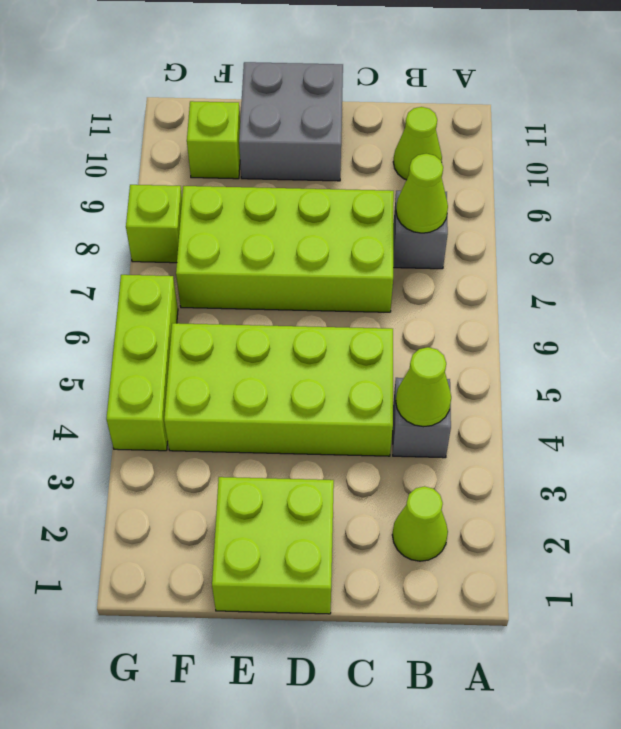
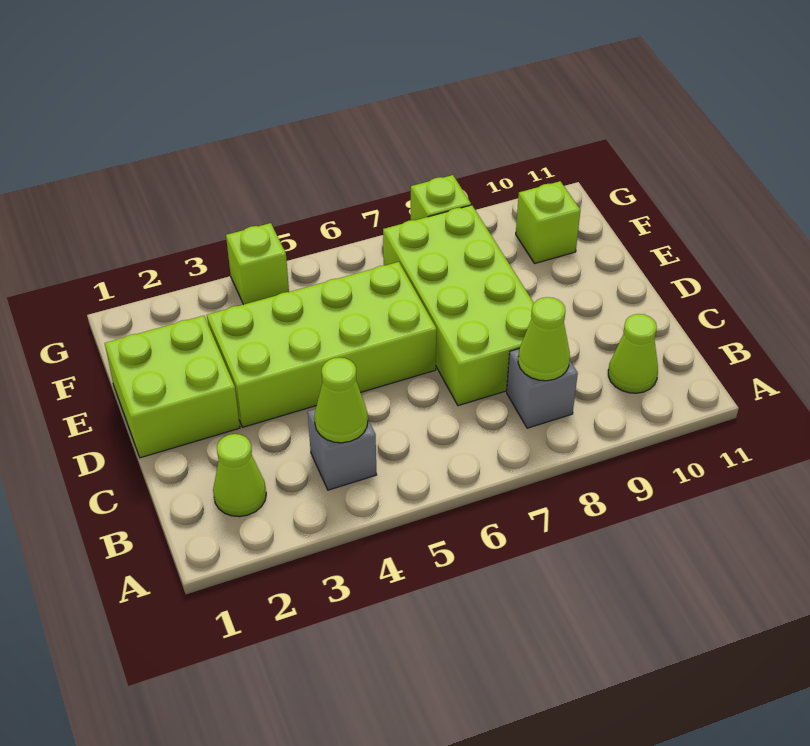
lime 2x4 brick [164,323,393,456] -> lime 2x4 brick turned to [207,262,437,427]
grey 2x2 brick [239,62,343,181] -> none
lime 1x3 brick [106,275,178,451] -> lime 1x1 brick [226,223,289,305]

